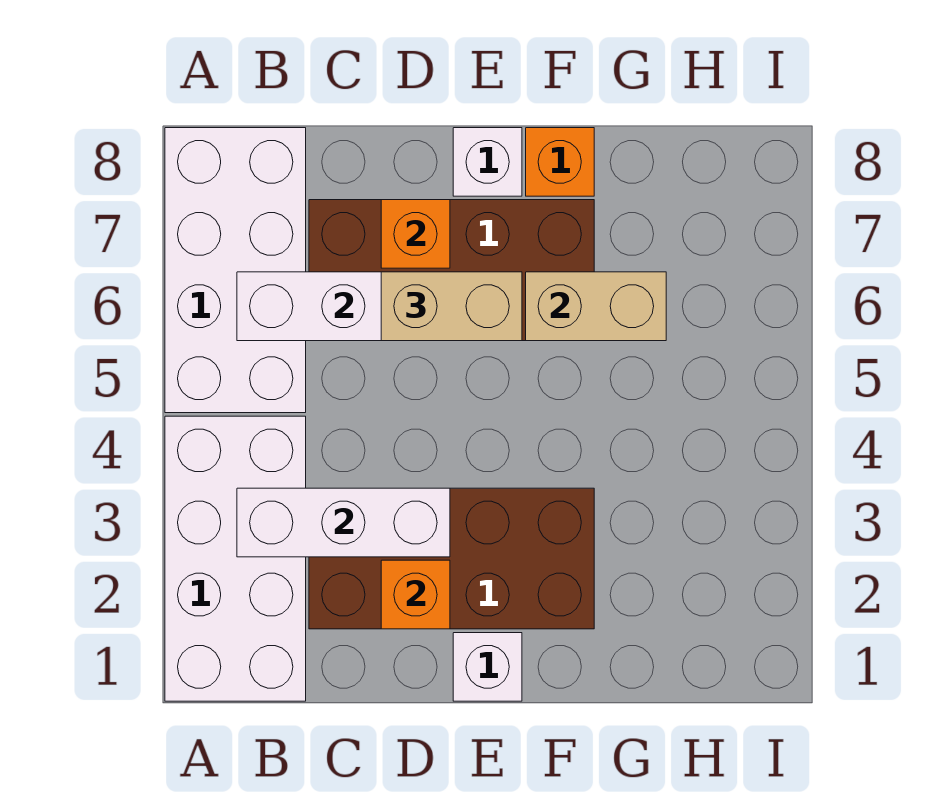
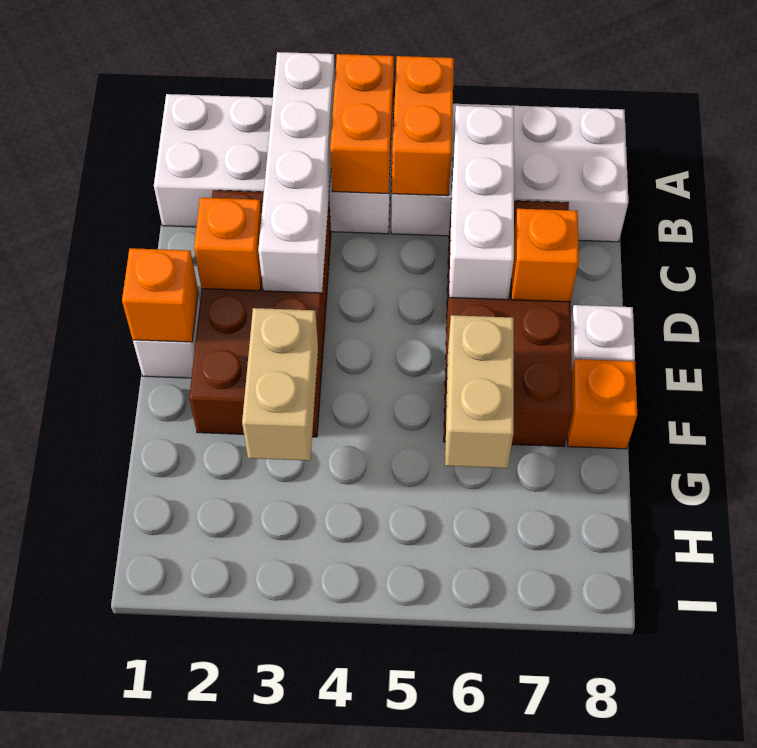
none -> orange 1x2 brick [330,54,394,193]
none -> orange 1x2 brick [392,56,454,196]
white 1x3 brick [237,488,450,557] -> white 1x4 brick [258,52,335,293]
tan 1x2 brick [381,272,522,341] -> tan 1x2 brick moved to [242,308,318,461]
none -> orange 1x1 brick [122,248,198,342]

